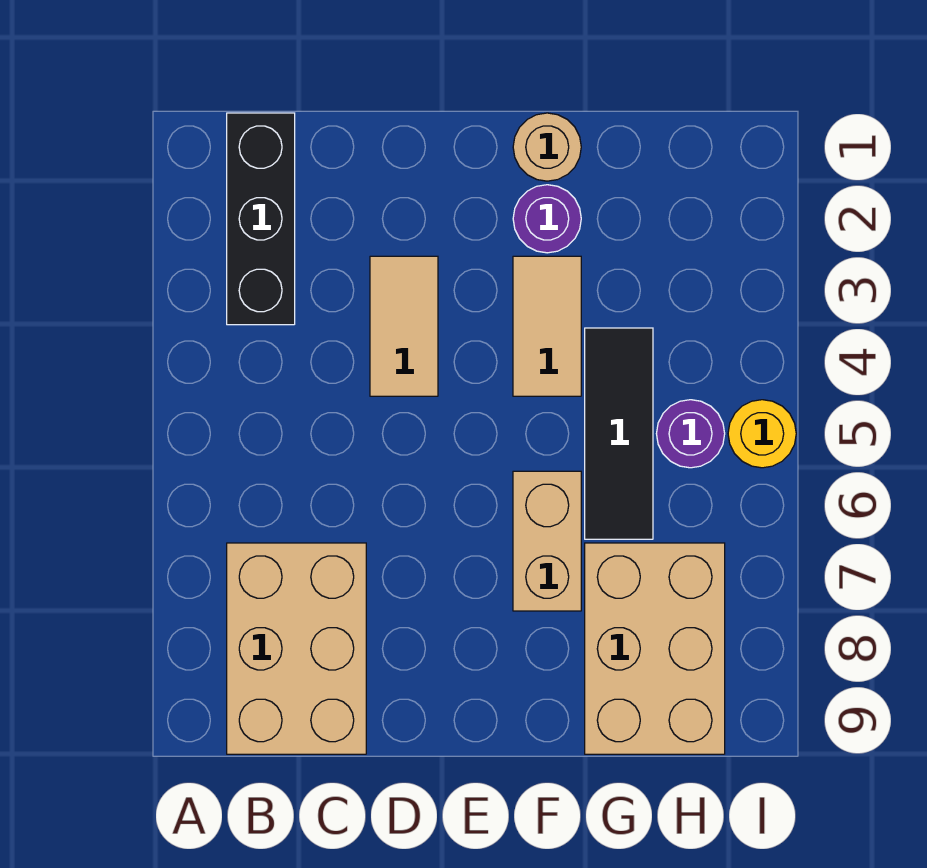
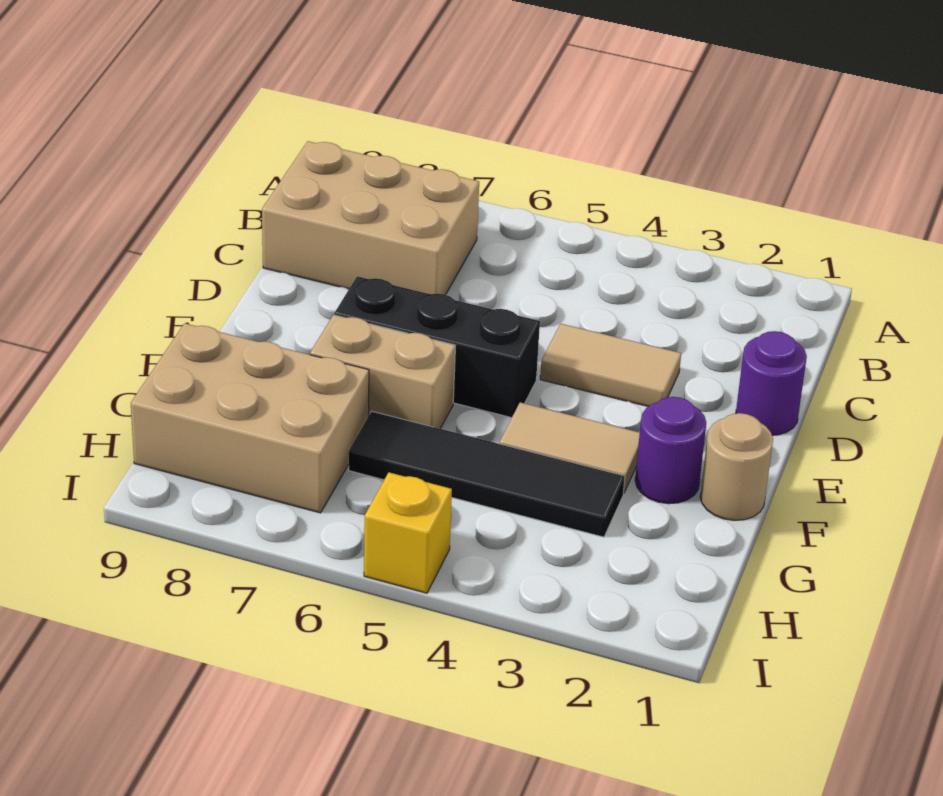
black 1x3 brick [227,113,295,325] -> black 1x3 brick moved to [334,276,540,418]
black 1x3 tile [585,328,653,539] -> black 1x4 tile [349,412,625,537]
purple 1x1 round brick [656,400,725,468] -> purple 1x1 round brick moved to [736,331,807,435]
yellow 1x1 round brick [728,400,796,468] -> yellow 1x1 brick [364,472,452,593]

